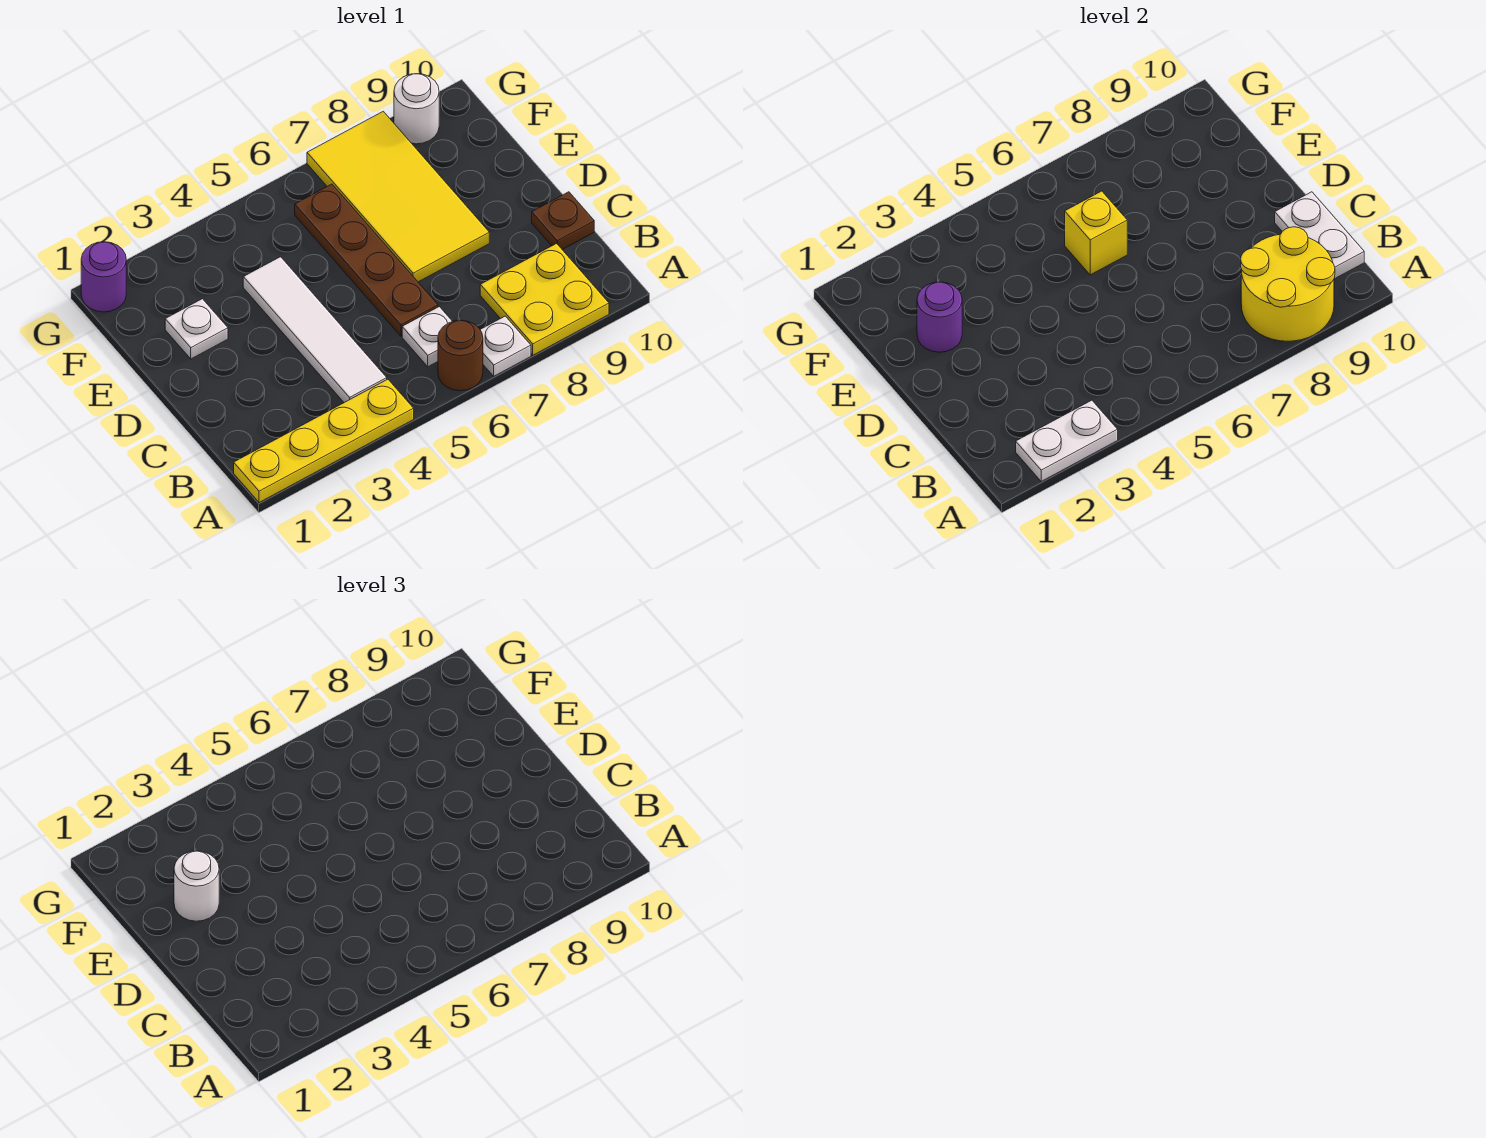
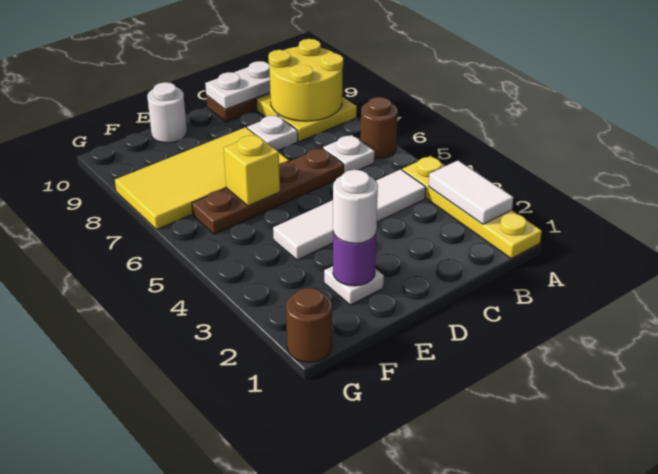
white 1x2 plate [1016,400,1118,481] -> white 1x2 tile [429,160,513,224]
white 1x1 plate [480,316,531,376] -> white 1x1 plate moved to [247,115,298,151]
purple 1x1 round brick [81,242,126,312] -> brown 1x1 round brick [286,288,332,362]
white 1x1 round brick [394,74,439,144] -> white 1x1 round brick moved to [147,82,187,143]

